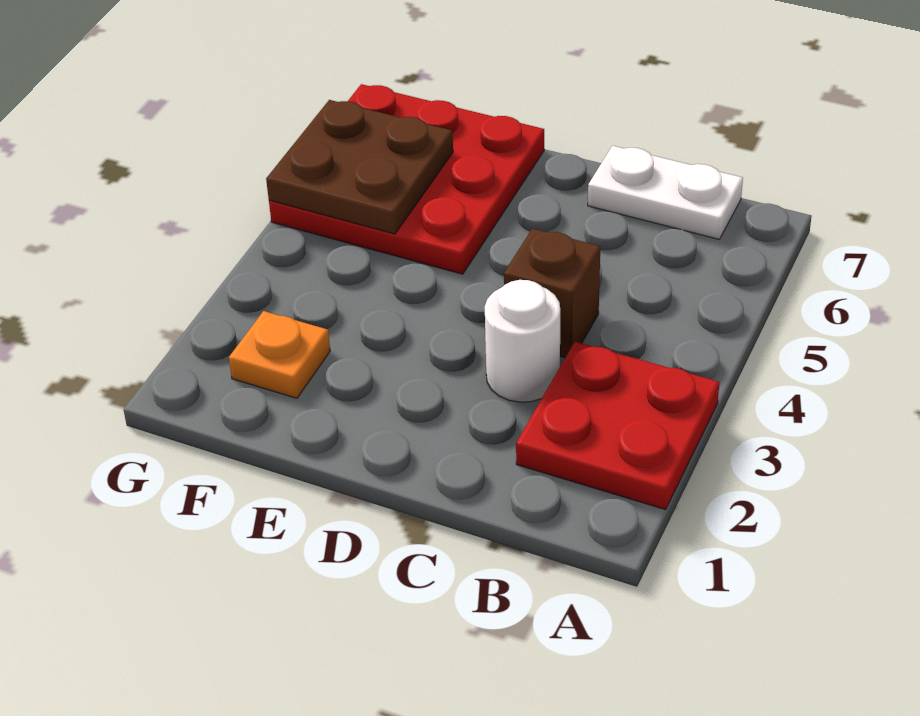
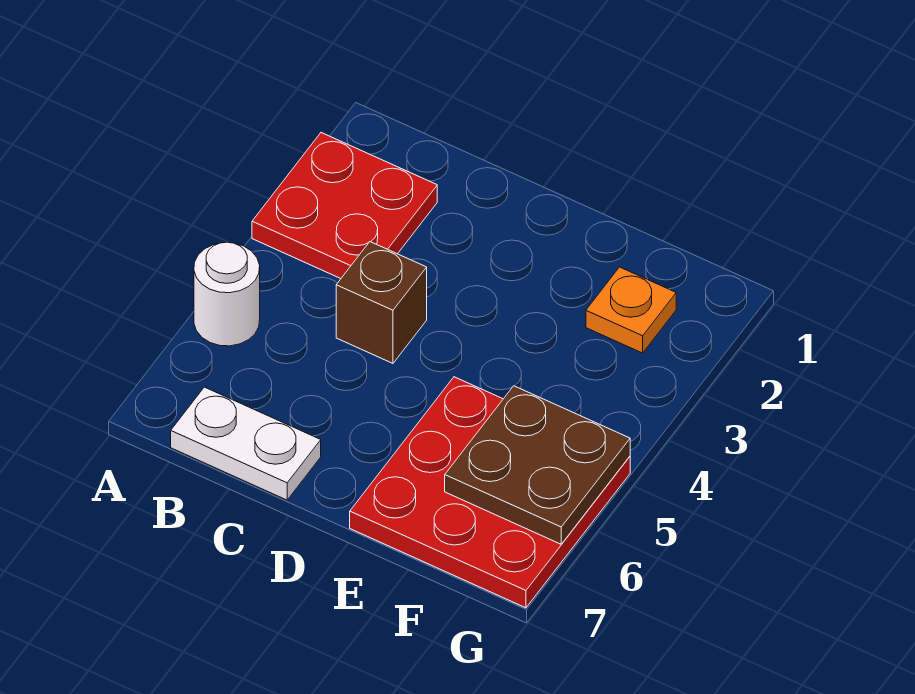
white 1x1 round brick [485,280,560,402] -> white 1x1 round brick moved to [194,242,260,346]

